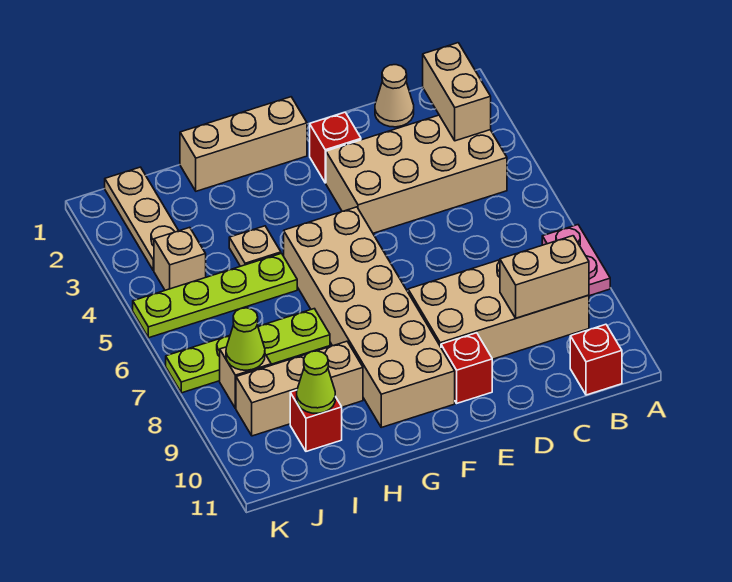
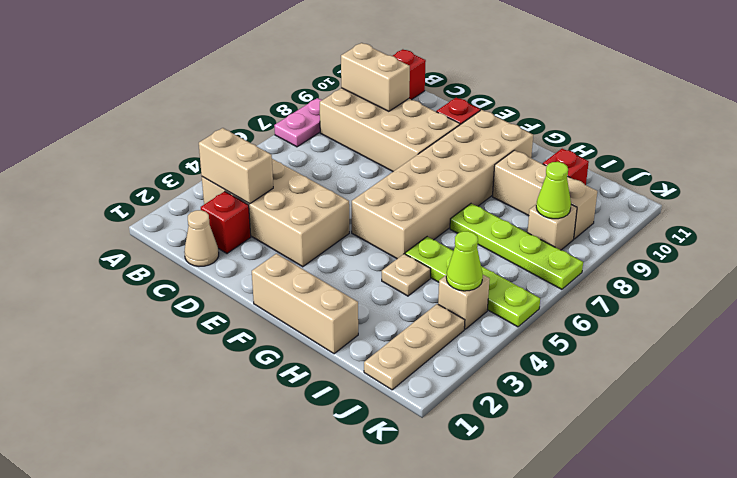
tan 1x2 brick [423,43,491,141] -> tan 1x2 brick turned to [199,128,273,204]
red 1x1 brick [310,112,361,183] -> red 1x1 brick moved to [201,191,251,253]
lime 1x1 cone [297,351,335,413] -> lime 1x1 cone moved to [446,231,483,291]

